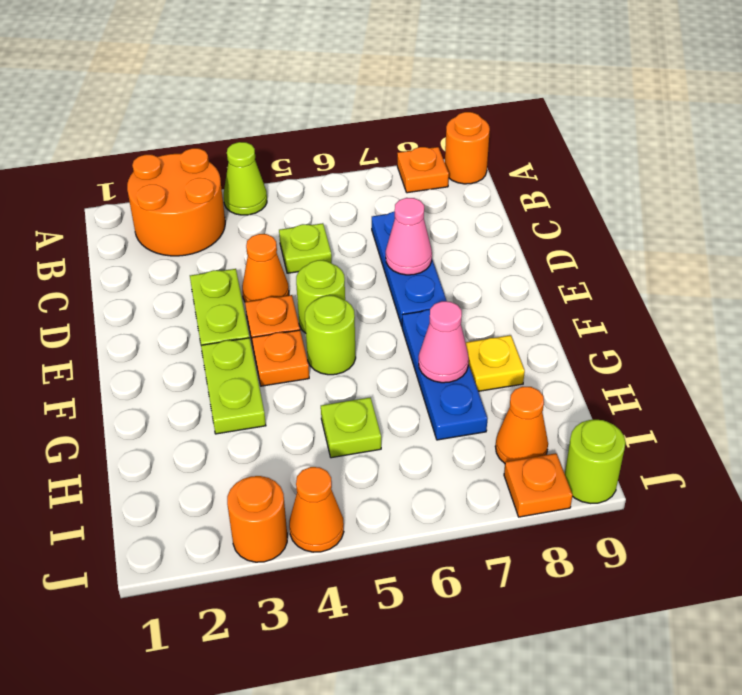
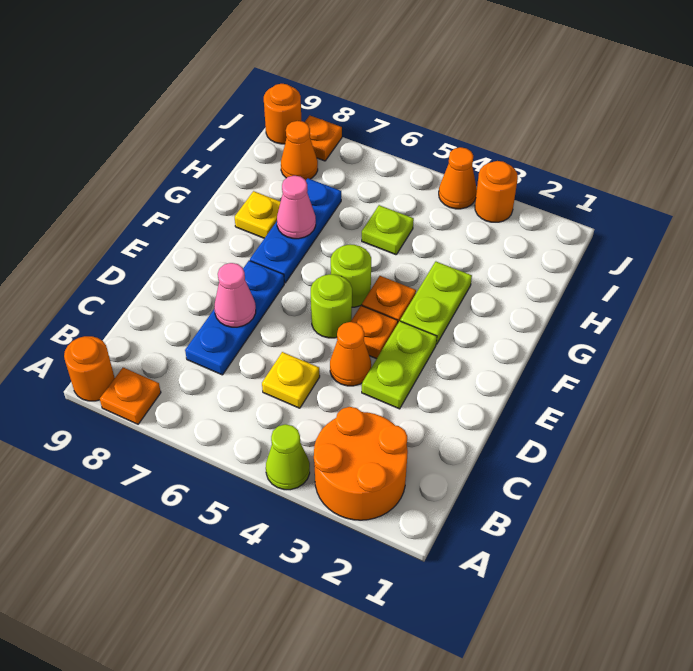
lime 1x1 plate [279,223,332,273] -> yellow 1x1 plate [262,352,320,408]
lime 1x1 round brick [565,420,626,503] -> orange 1x1 round brick [264,84,301,144]

